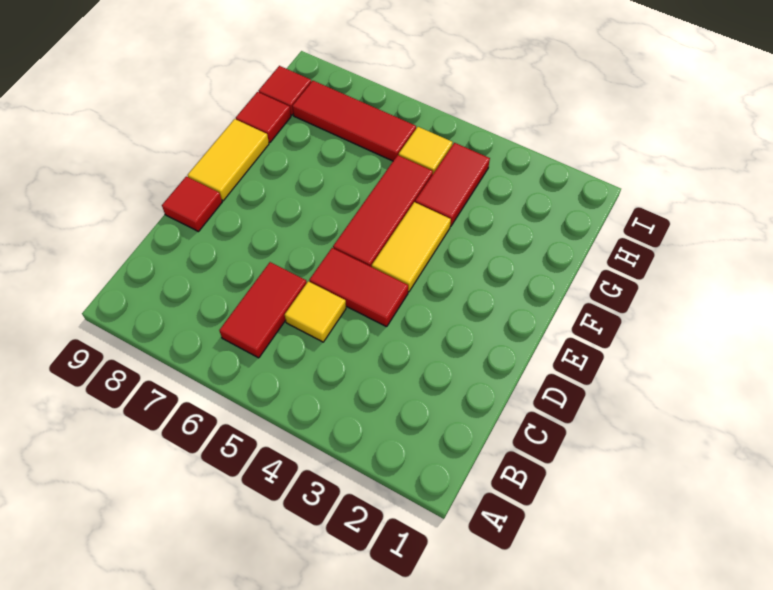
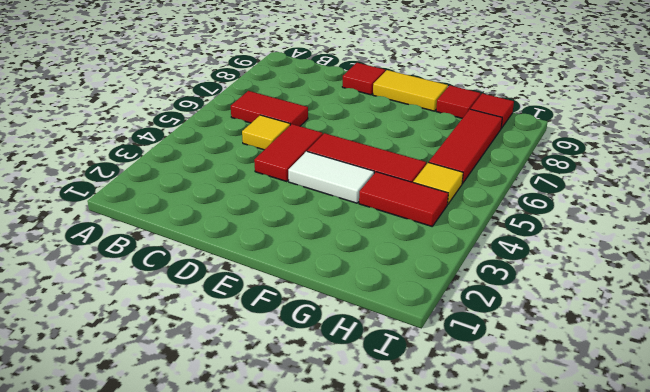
yellow 1x2 tile [372,202,451,292] -> white 1x2 tile [288,151,374,203]

